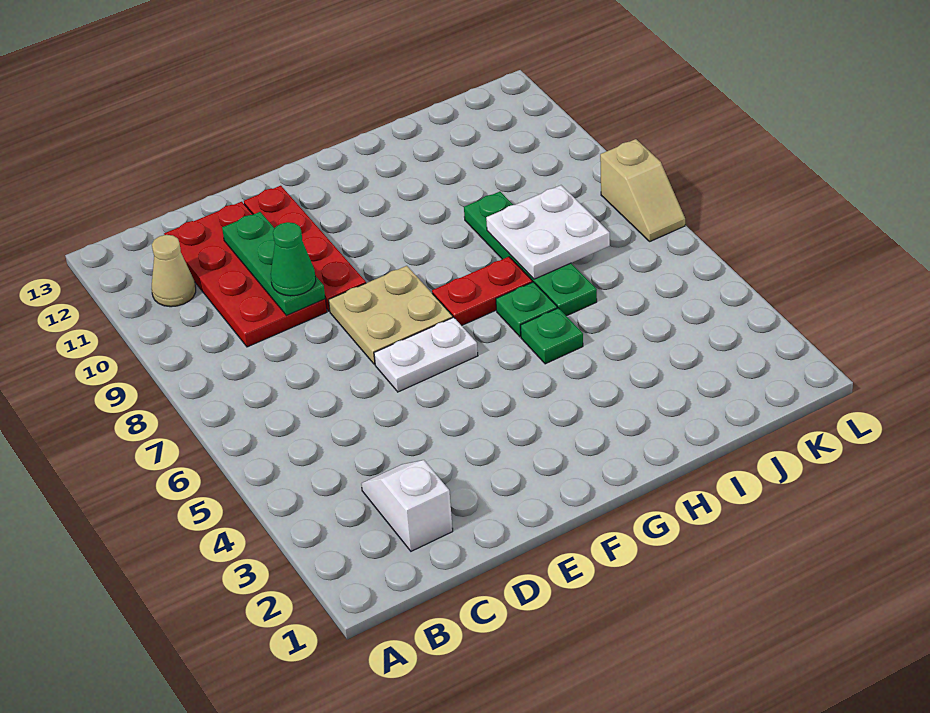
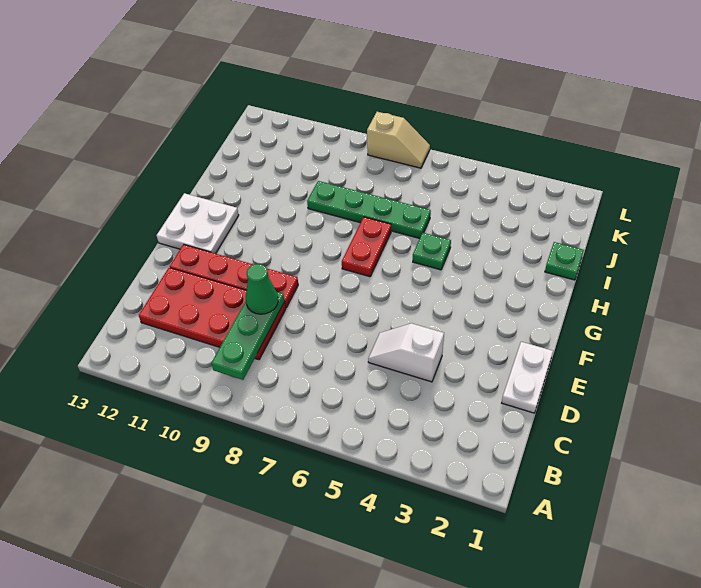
tan 1x1 cone [152,235,196,307] -> none
white 1x2 slope [361,460,453,551] -> white 1x2 slope moved to [368,323,444,382]
green 1x3 plate [222,212,325,315] -> green 1x3 plate turned to [211,292,285,380]
white 1x2 plate [374,317,478,392] -> white 1x2 plate moved to [502,342,553,413]
tan 2x2 plate [329,266,453,364] -> none
green 1x1 plate [496,282,557,337] -> green 1x1 plate moved to [545,242,584,280]
white 2x2 plate [486,185,610,279] -> white 2x2 plate moved to [157,193,239,254]

